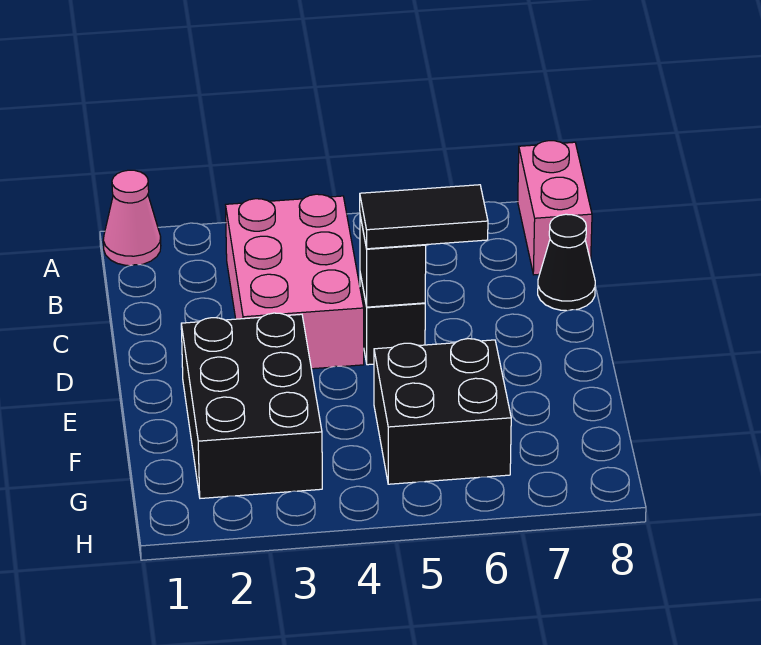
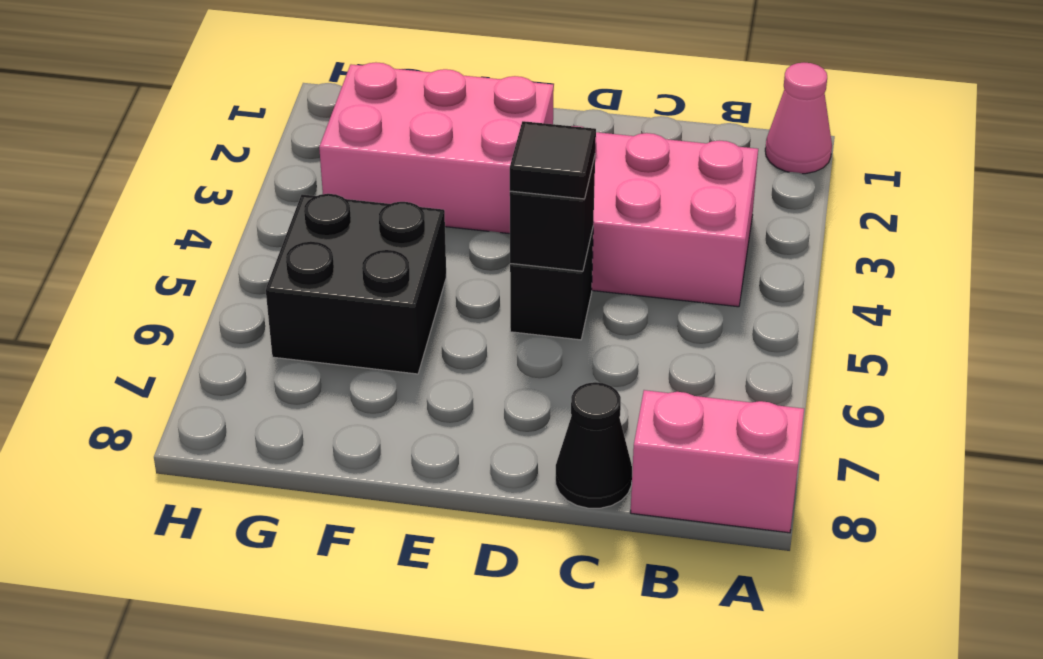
black 1x2 tile [360,185,488,249] -> black 1x1 tile [510,121,596,199]
black 2x3 brick [181,313,322,498] -> pink 2x3 brick [319,62,554,234]

